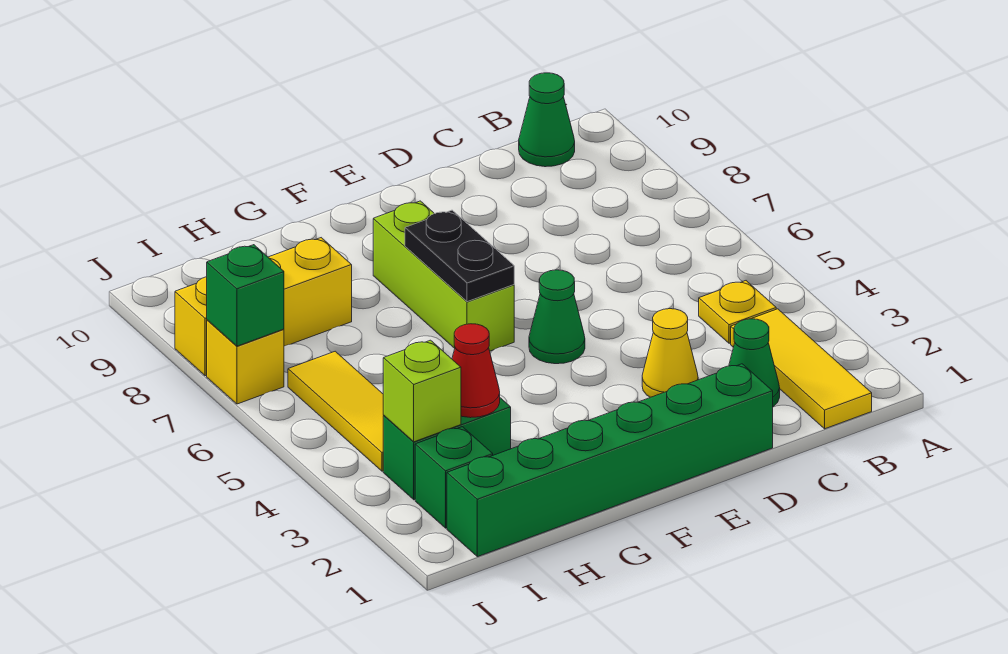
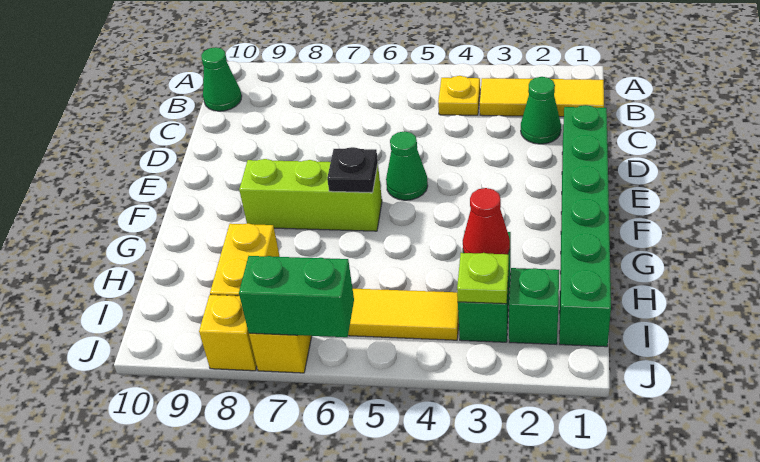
yellow 1x1 cone [642,309,698,397] -> none
black 1x2 plate [405,210,514,302] -> black 1x1 plate [327,147,378,193]
lime 1x1 brick [383,340,461,442] -> lime 1x1 plate [457,253,509,304]
green 1x1 brick [207,245,284,346] -> green 1x2 brick [239,256,354,337]

